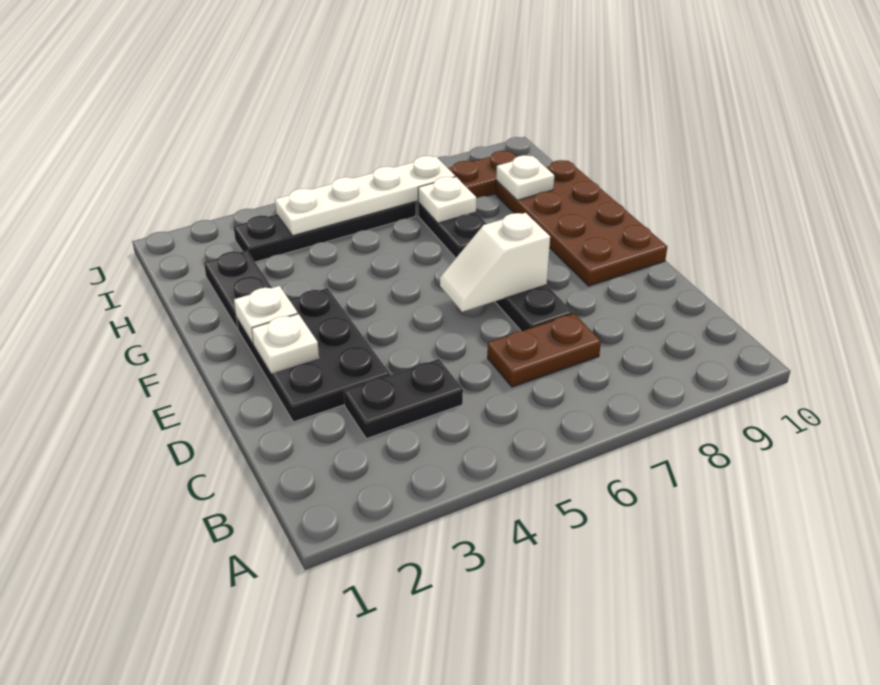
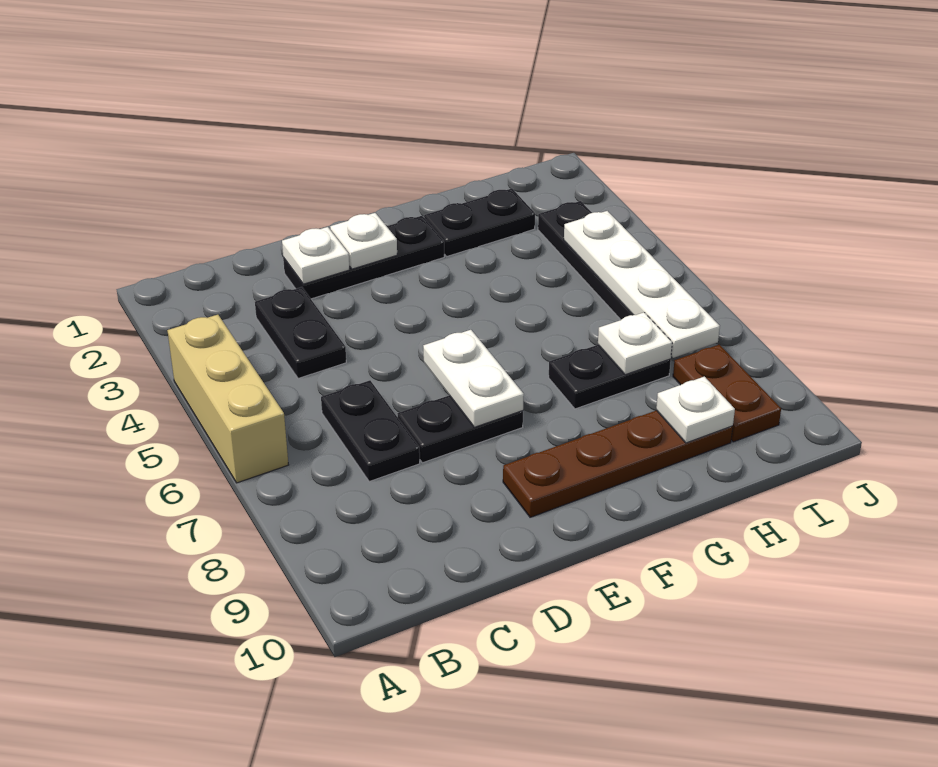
none -> tan 1x3 brick [167,315,288,483]
brown 1x2 plate [487,314,601,387] -> black 1x2 plate [321,380,420,482]
black 2x3 plate [236,288,390,422] -> black 1x3 plate [283,216,444,299]
white 1x2 slope [440,213,550,312] -> white 1x2 plate [423,330,524,427]
brown 2x4 plate [496,160,667,286] -> brown 1x4 plate [503,410,733,517]
white 1x1 plate [234,286,298,342] -> white 1x1 plate moved to [282,227,350,284]

